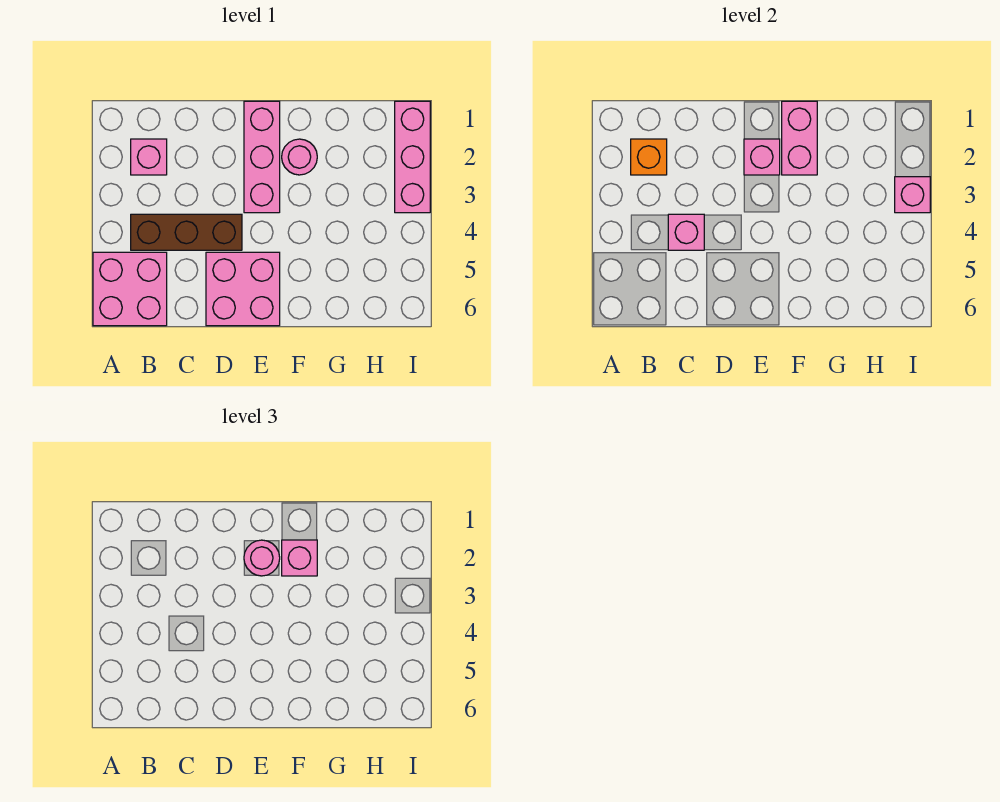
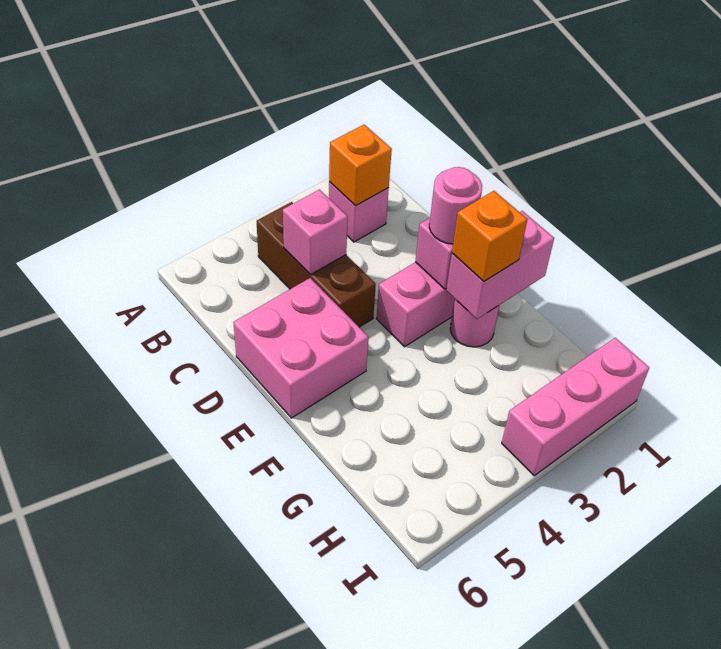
pink 2x2 brick [93,252,167,326] -> none
pink 1x1 brick [282,540,317,576] -> orange 1x1 brick [452,191,527,281]
pink 1x1 brick [895,177,930,213] -> none

